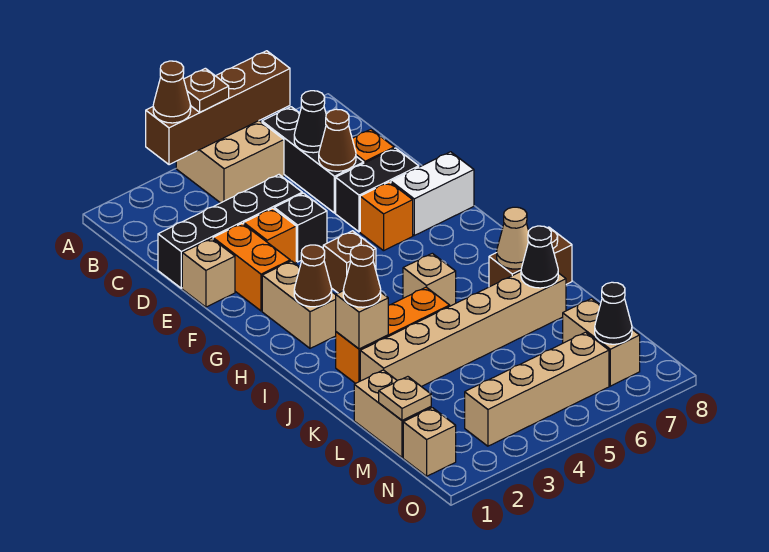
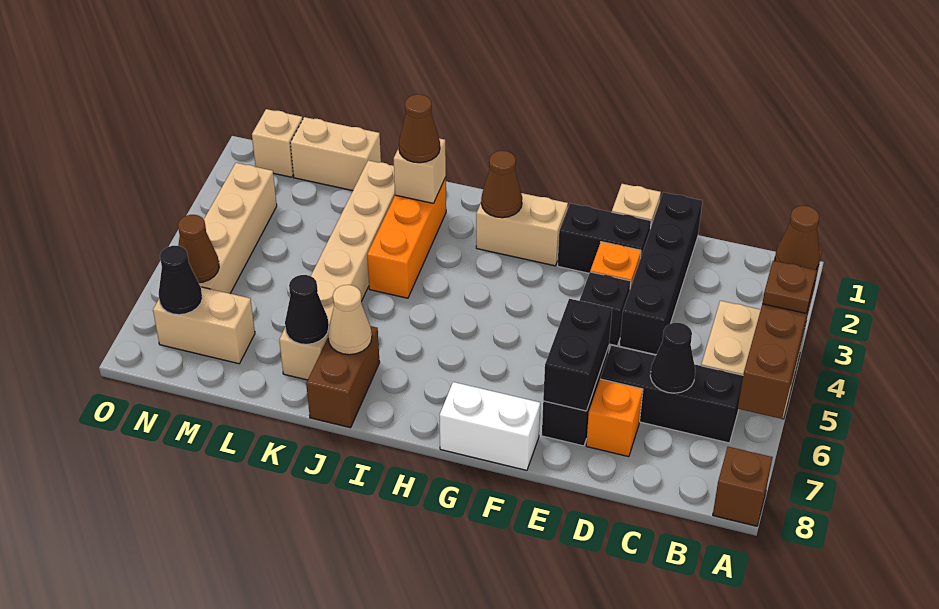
brown 1x1 cone [319,109,356,171] -> brown 1x1 cone moved to [178,215,219,283]
orange 1x2 brick [213,223,290,311] -> black 1x2 brick [558,203,651,273]
none -> black 1x2 brick [543,299,612,411]
orange 1x1 brick [360,182,413,251] -> none
white 1x2 brick [391,152,474,235] -> white 1x2 brick turned to [440,382,540,470]
brown 1x1 brick [323,231,376,293] -> brown 1x1 brick moved to [713,447,773,526]
tan 1x1 brick [403,253,456,306] -> none
tan 1x1 plate [379,377,431,421] -> none

